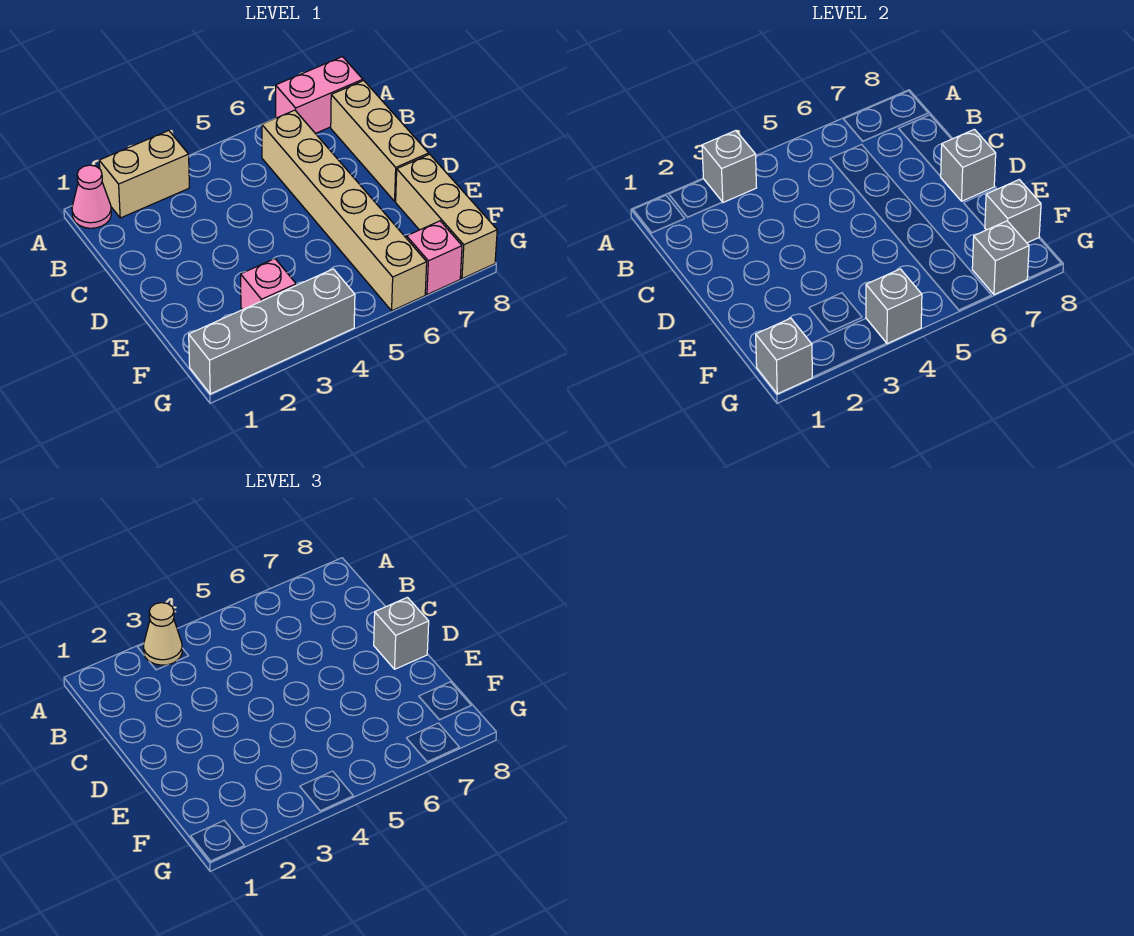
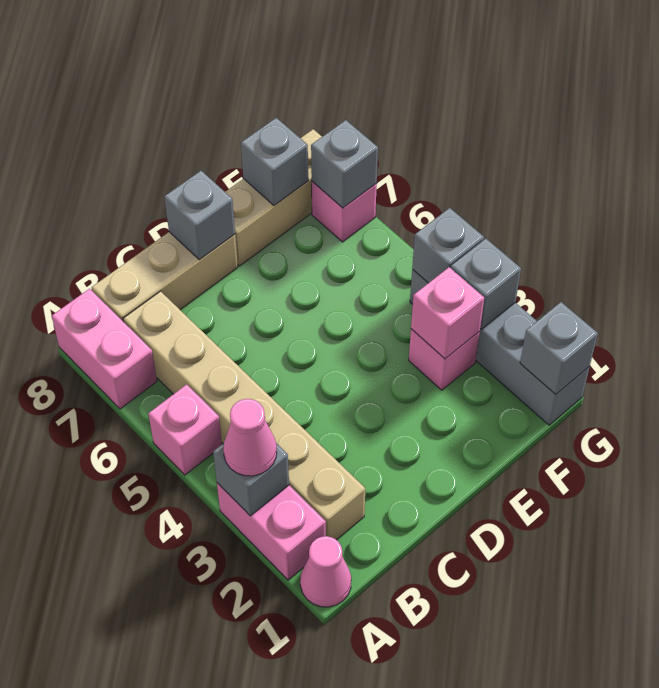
tan 1x2 brick [99,131,189,218] -> pink 1x2 brick [217,483,326,580]
tan 1x1 cone [143,603,182,665] -> pink 1x1 cone [223,399,277,476]
none -> pink 1x1 brick [148,384,222,475]
tan 1x6 brick [262,110,427,311] -> tan 1x6 brick turned to [123,291,365,540]
grey 1x1 brick [374,597,429,669] -> grey 1x1 brick moved to [451,239,521,329]
none -> pink 1x1 brick [411,267,484,359]

